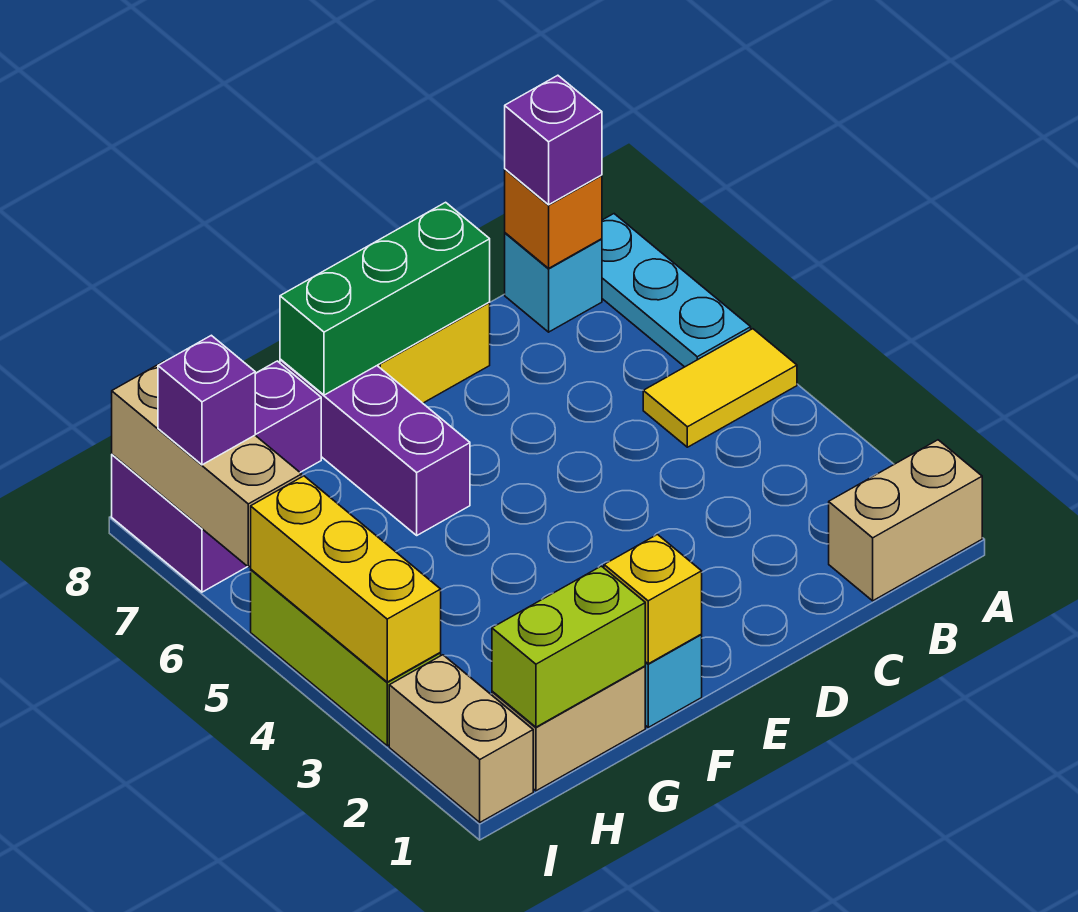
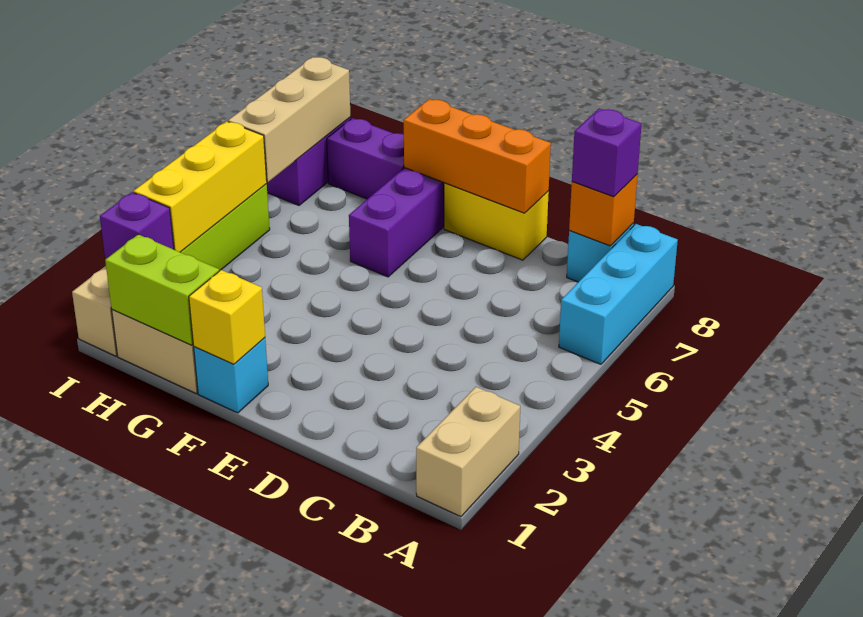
tan 1x2 brick [829,440,982,601] -> tan 1x2 brick turned to [416,387,520,517]
yellow 1x2 tile [643,329,797,447] -> none
cyan 1x3 plate [602,214,751,367] -> cyan 1x3 brick [559,224,678,364]
green 1x3 brick [280,202,490,395] -> orange 1x3 brick [404,99,551,213]
purple 1x1 brick [158,335,255,465] -> purple 1x1 brick moved to [100,192,174,259]

